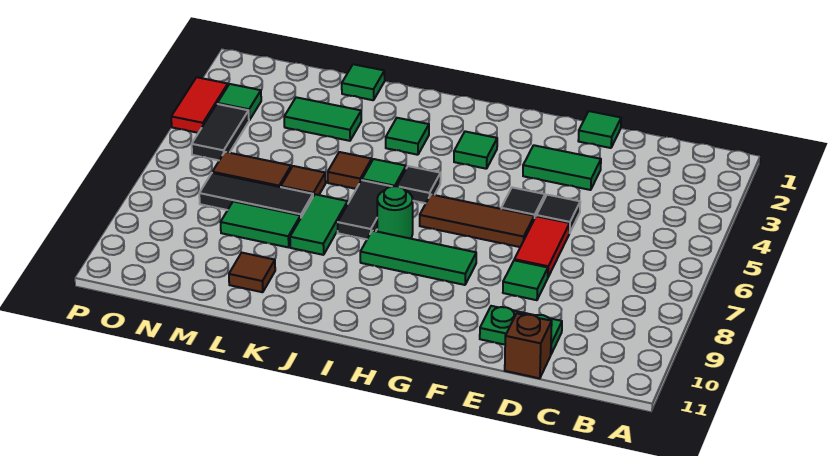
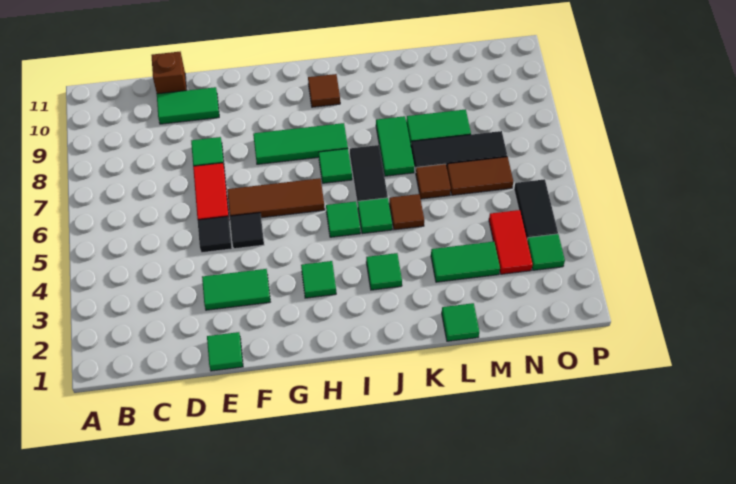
green 1x2 plate [480,306,562,354] -> green 1x2 tile [157,87,219,124]
black 1x1 tile [397,166,441,203] -> green 1x1 tile [326,201,360,237]
green 1x1 round brick [377,186,413,239] -> green 1x1 tile [319,149,352,183]
brown 1x1 tile [229,253,275,292] -> brown 1x1 tile moved to [308,74,340,107]
red 1x2 tile [171,77,228,133] -> red 1x2 tile moved to [489,210,533,274]

